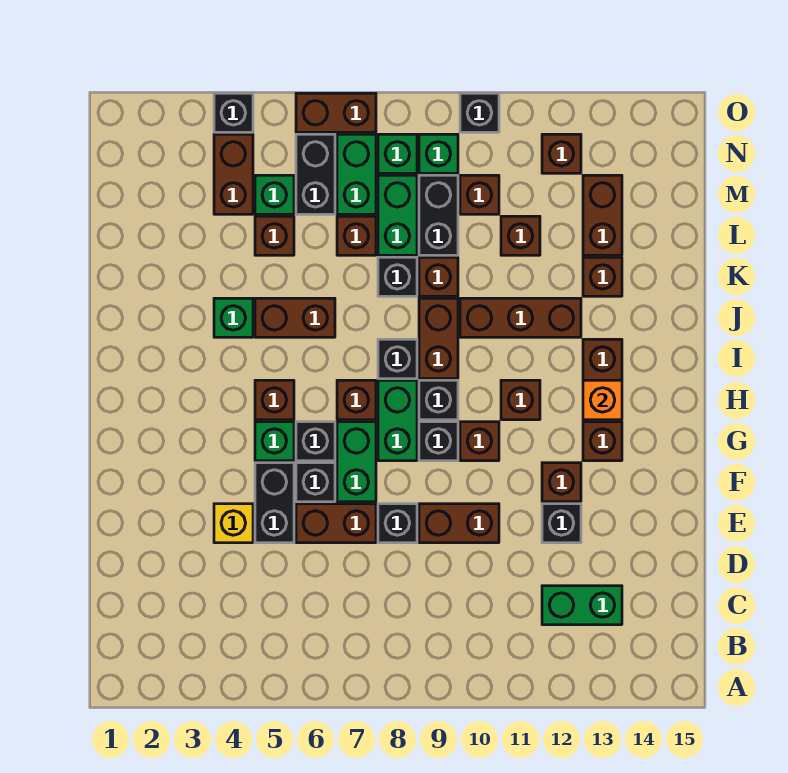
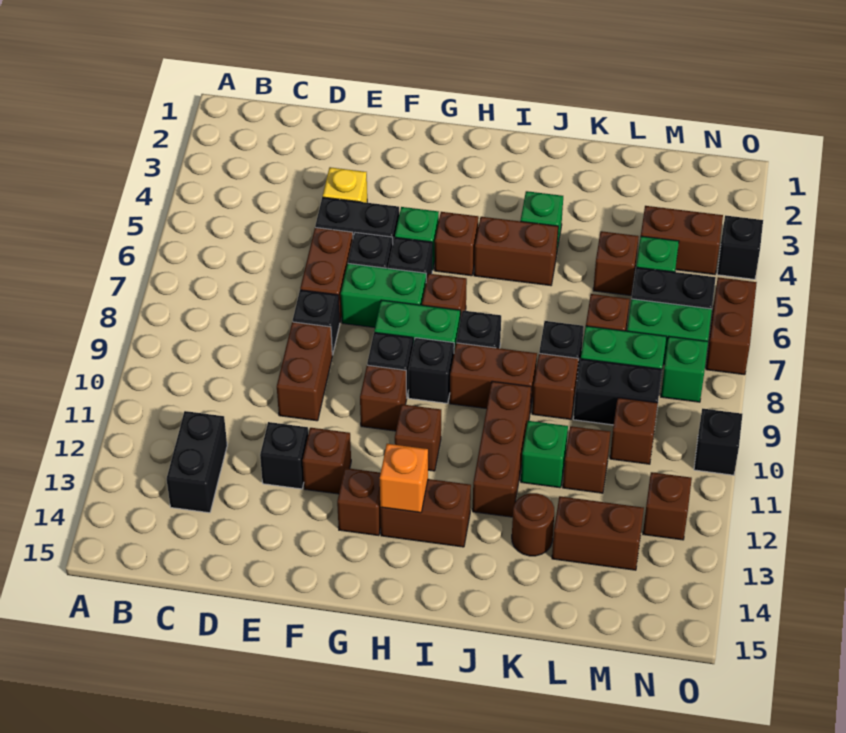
green 1x2 brick [542,586,622,625] -> black 1x2 brick [167,411,227,513]
brown 1x2 brick [255,298,335,337] -> brown 1x2 brick turned to [474,217,558,286]
brown 1x1 brick [583,257,622,296] -> brown 1x1 round brick [512,493,554,556]
green 1x1 brick [419,134,458,173] -> green 1x1 brick moved to [521,421,568,488]

